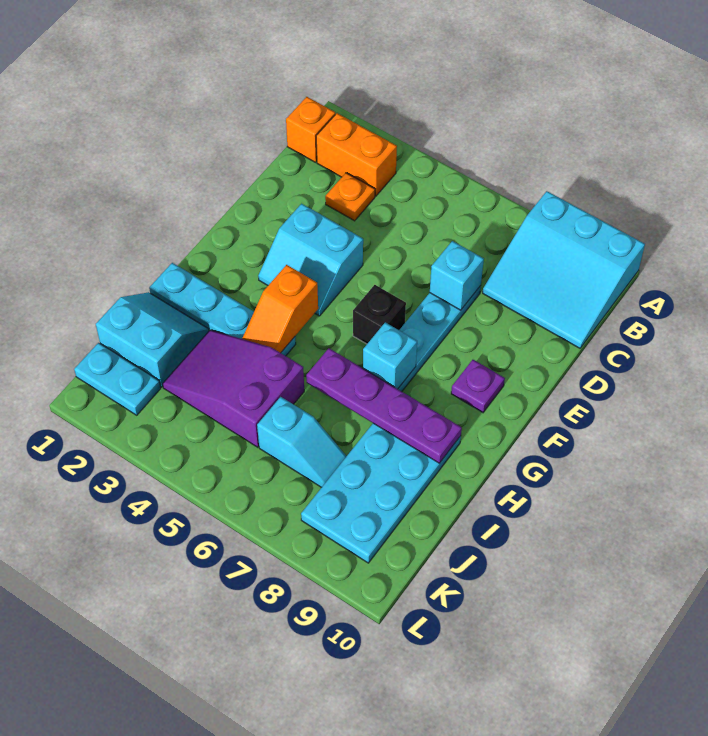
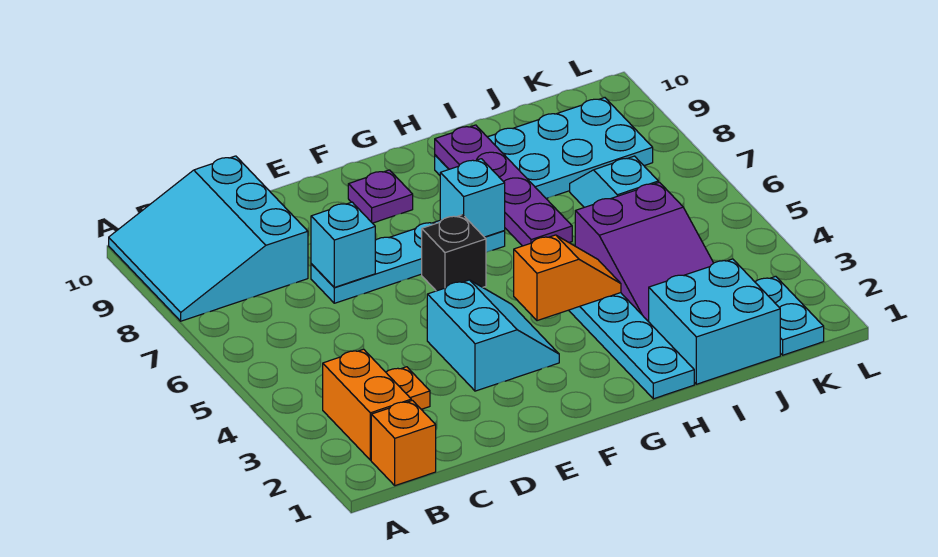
cyan 3x3 slope [483,191,645,348] -> cyan 3x3 slope turned to [109,156,308,321]
cyan 2x2 slope [96,292,209,387] -> cyan 2x2 brick [649,259,780,384]

